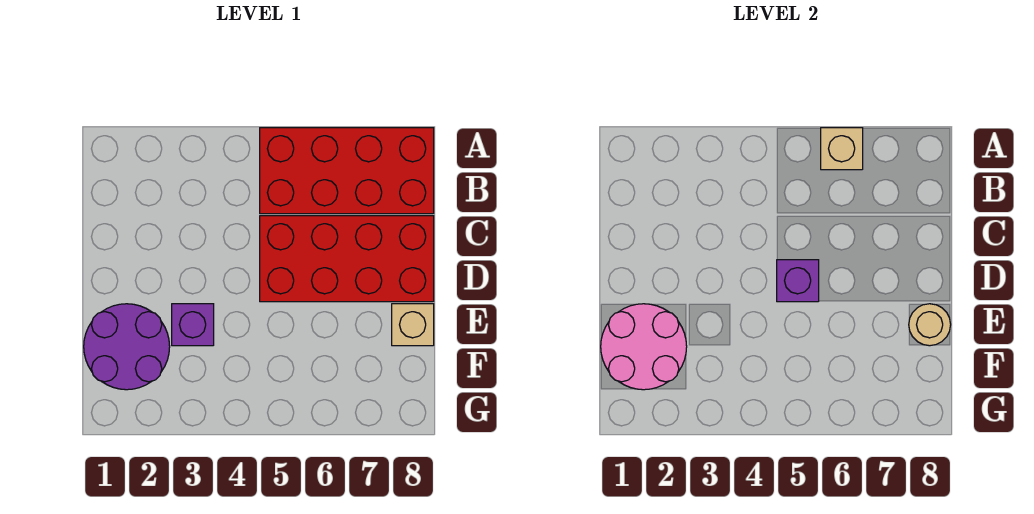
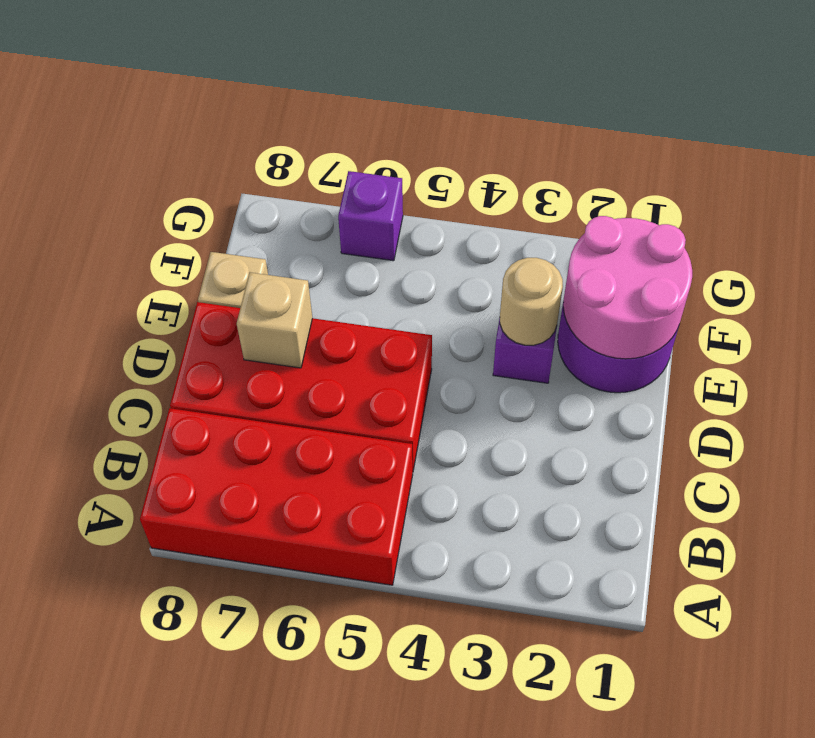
tan 1x1 brick [821,128,863,170] -> tan 1x1 brick moved to [237,272,312,368]
purple 1x1 brick [777,260,819,302] -> purple 1x1 brick moved to [338,171,403,261]
tan 1x1 round brick [909,304,951,346] -> tan 1x1 round brick moved to [500,258,563,345]

